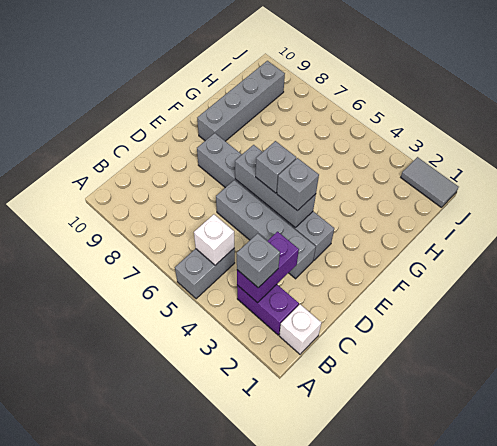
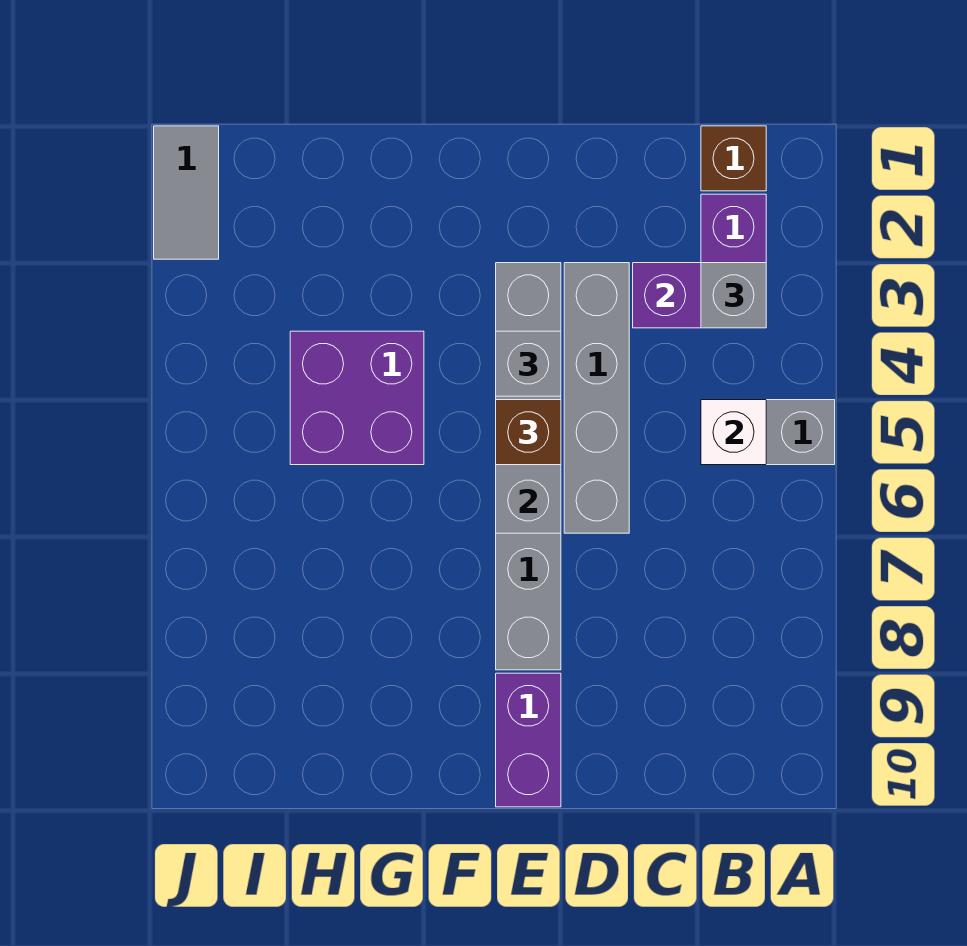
white 1x1 brick [279,304,322,354] -> brown 1x1 brick [701,126,766,191]
grey 1x1 brick [256,141,296,193] -> brown 1x1 brick [496,400,561,465]
none -> purple 1x2 brick [496,673,561,807]
grey 1x4 brick [197,61,285,141] -> none
none -> purple 2x2 brick [290,331,424,465]

